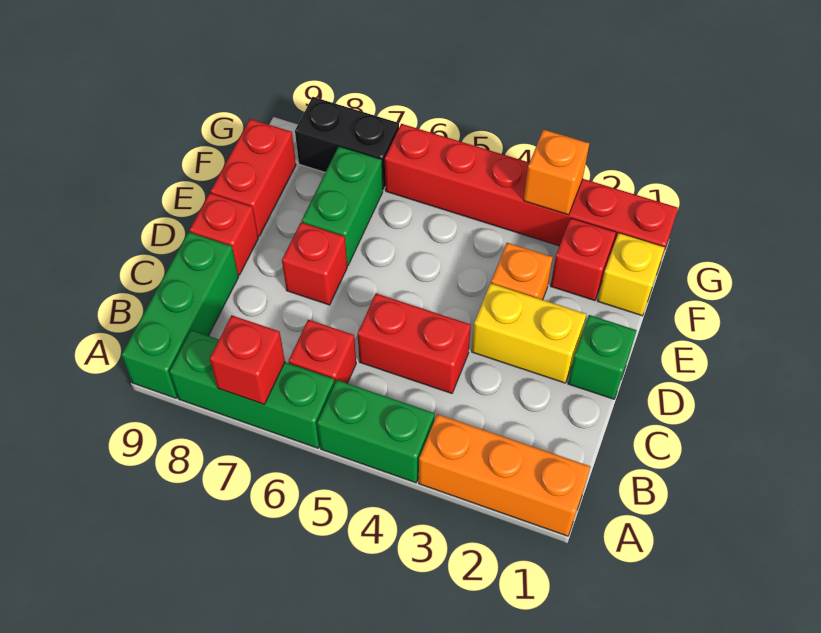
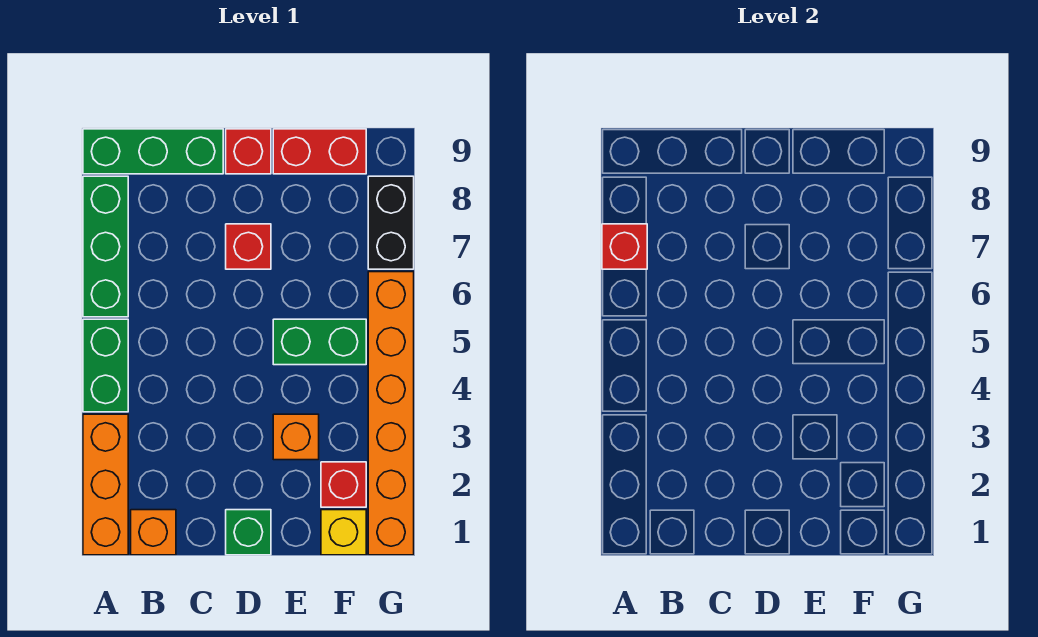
red 1x1 brick [288,320,356,383] -> none
red 1x2 brick [357,293,471,393] -> none
yellow 1x2 brick [472,283,586,383] -> none
green 1x2 brick [302,146,383,266] -> green 1x2 brick moved to [273,319,366,365]
red 1x6 brick [385,124,678,269] -> orange 1x6 brick [368,272,414,555]
orange 1x1 brick [524,129,589,215] -> orange 1x1 brick moved to [131,510,176,555]

